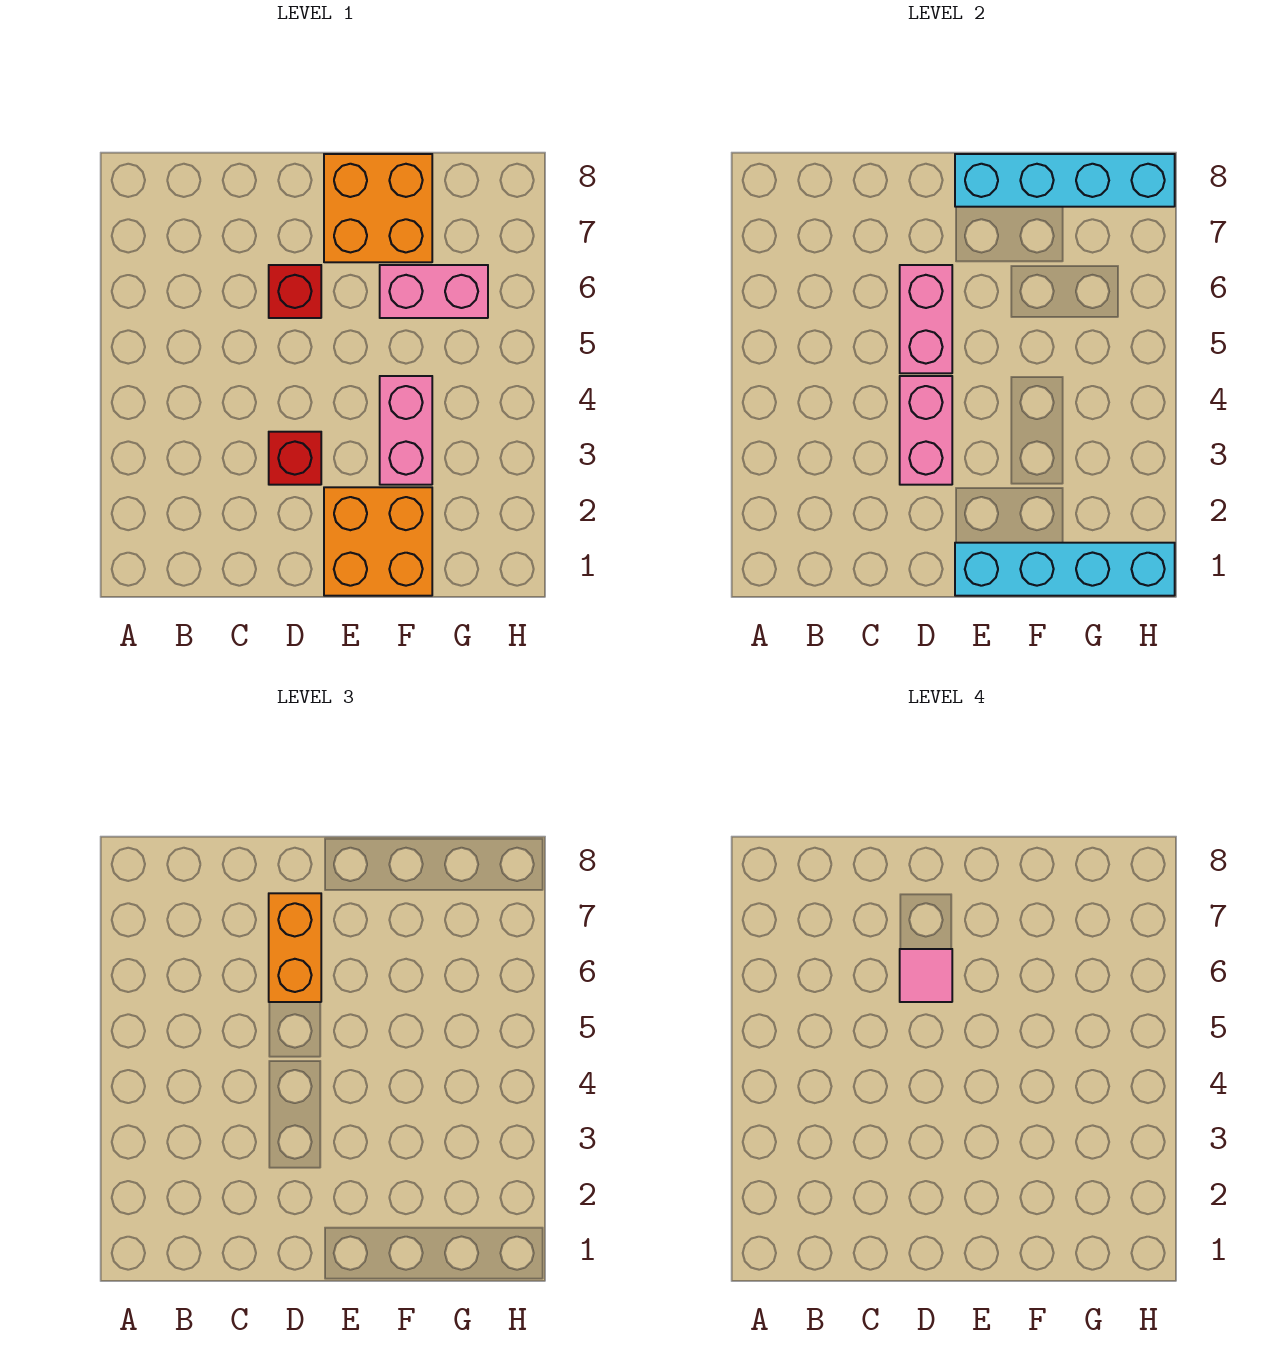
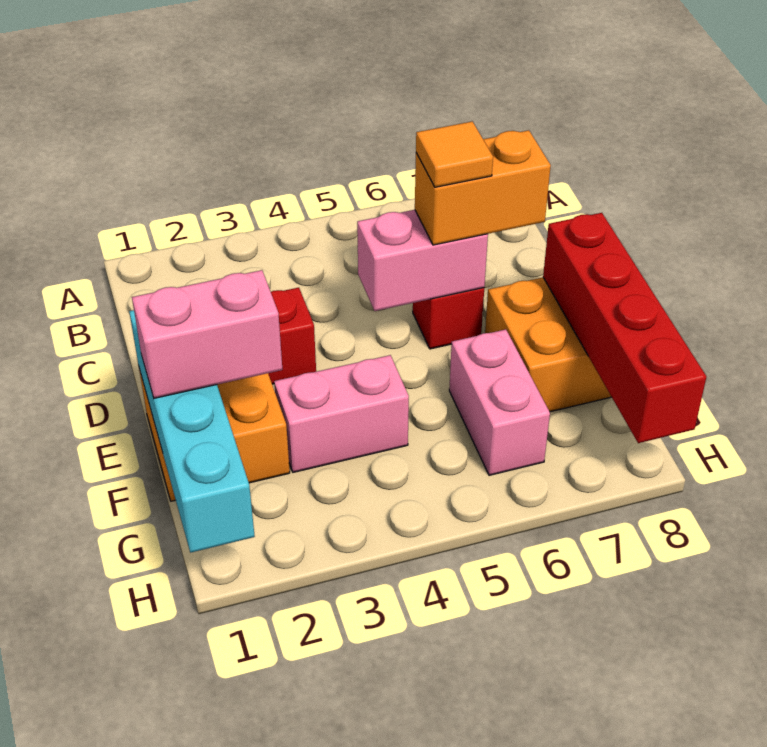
pink 1x2 brick [900,376,952,485] -> pink 1x2 brick moved to [132,270,282,398]
pink 1x1 tile [900,949,952,1002] -> orange 1x1 tile [416,121,493,187]
cyan 1x4 brick [955,154,1175,207] -> red 1x4 brick [543,213,706,443]

